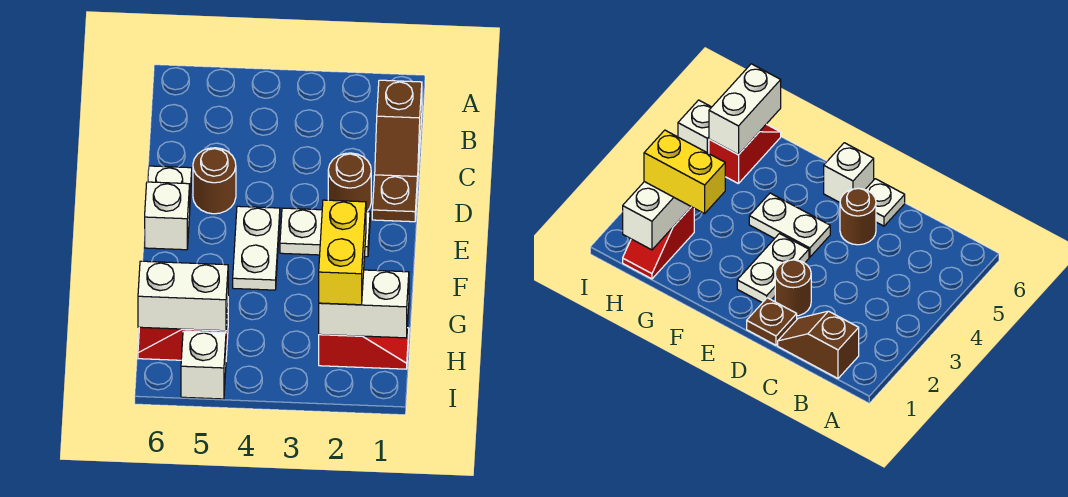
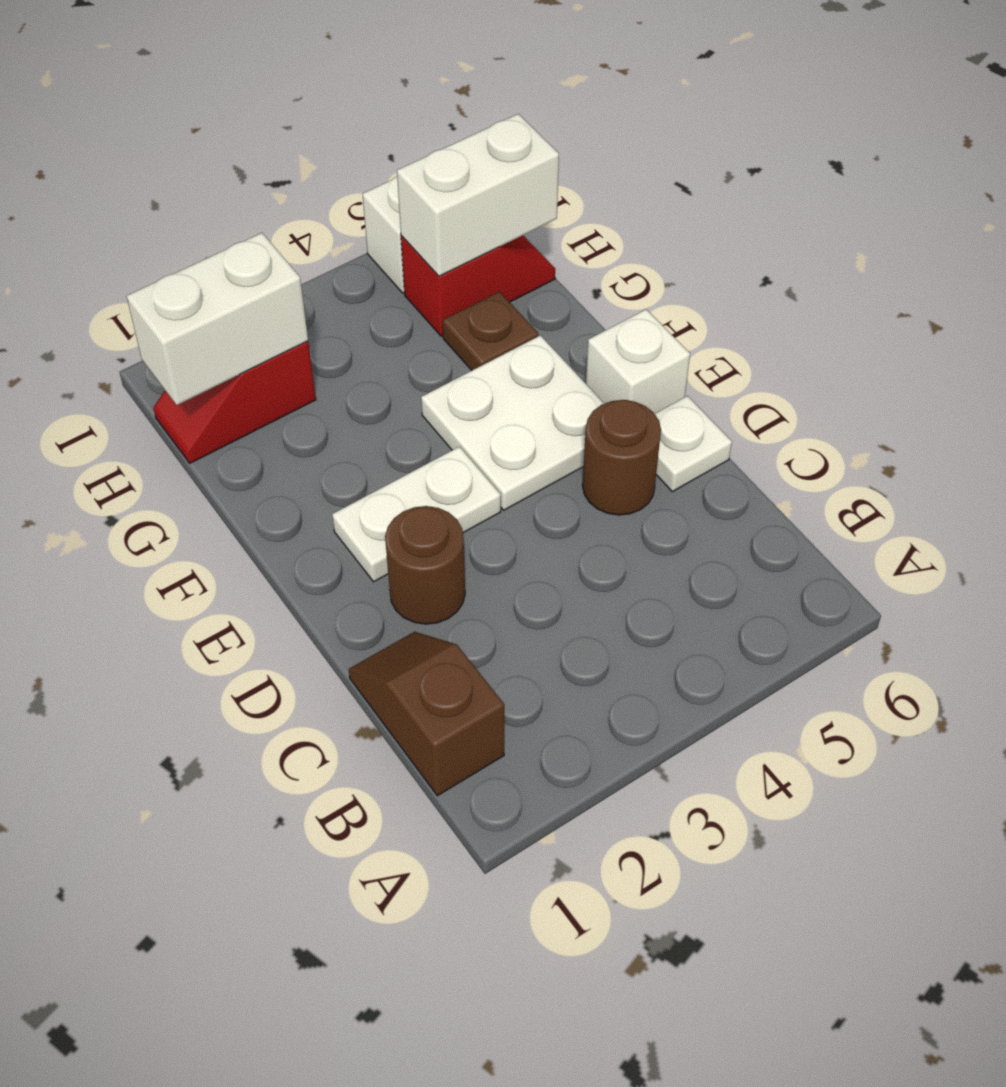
brown 1x1 plate [372,175,418,222] -> brown 1x1 plate moved to [443,292,538,370]
white 1x2 plate [233,206,280,290] -> white 2x2 plate [421,335,604,510]
yellow 1x2 brick [319,200,366,305] -> none

